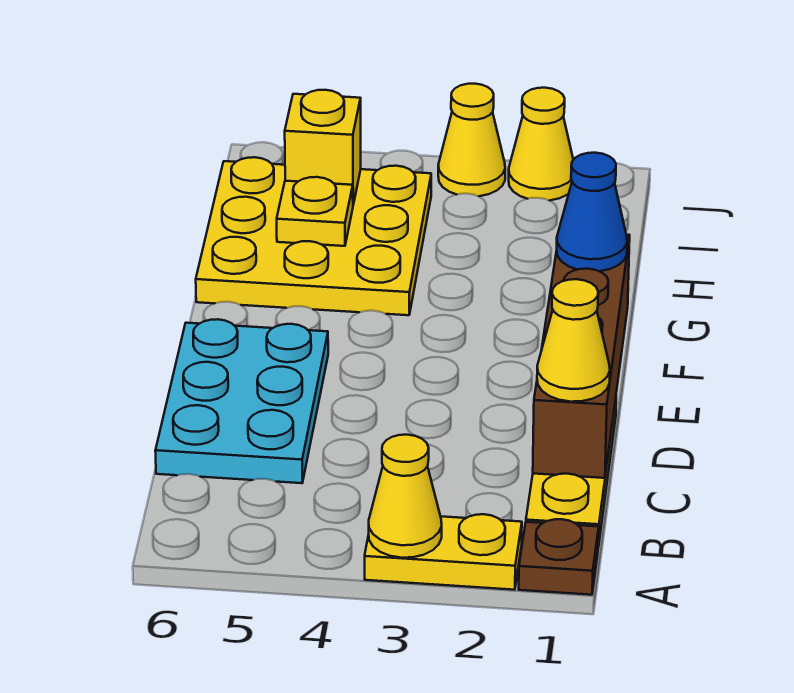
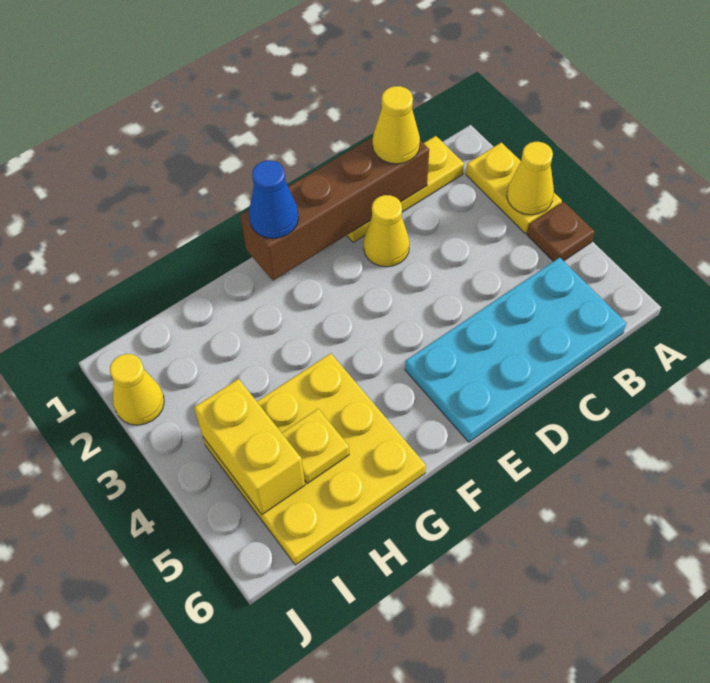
brown 1x1 plate [519,519,599,595] -> brown 1x1 plate moved to [527,202,595,262]
cyan 2x3 plate [155,319,328,483] -> cyan 2x4 plate [405,257,626,442]
yellow 1x1 brick [285,90,361,204] -> yellow 1x2 brick [194,379,305,515]
yellow 1x1 cone [438,84,505,196] -> yellow 1x1 cone moved to [364,195,410,267]

